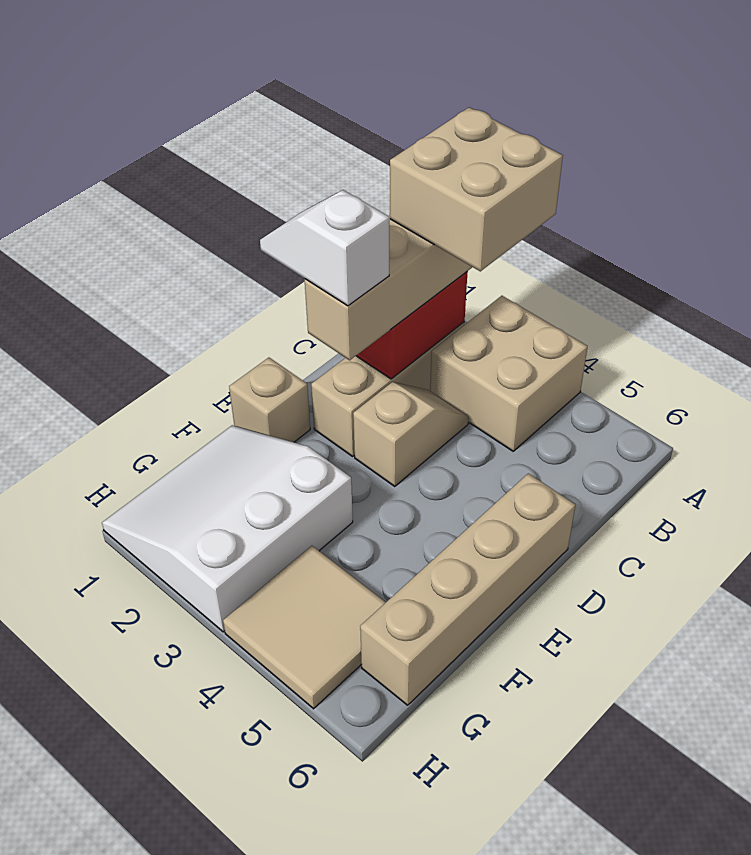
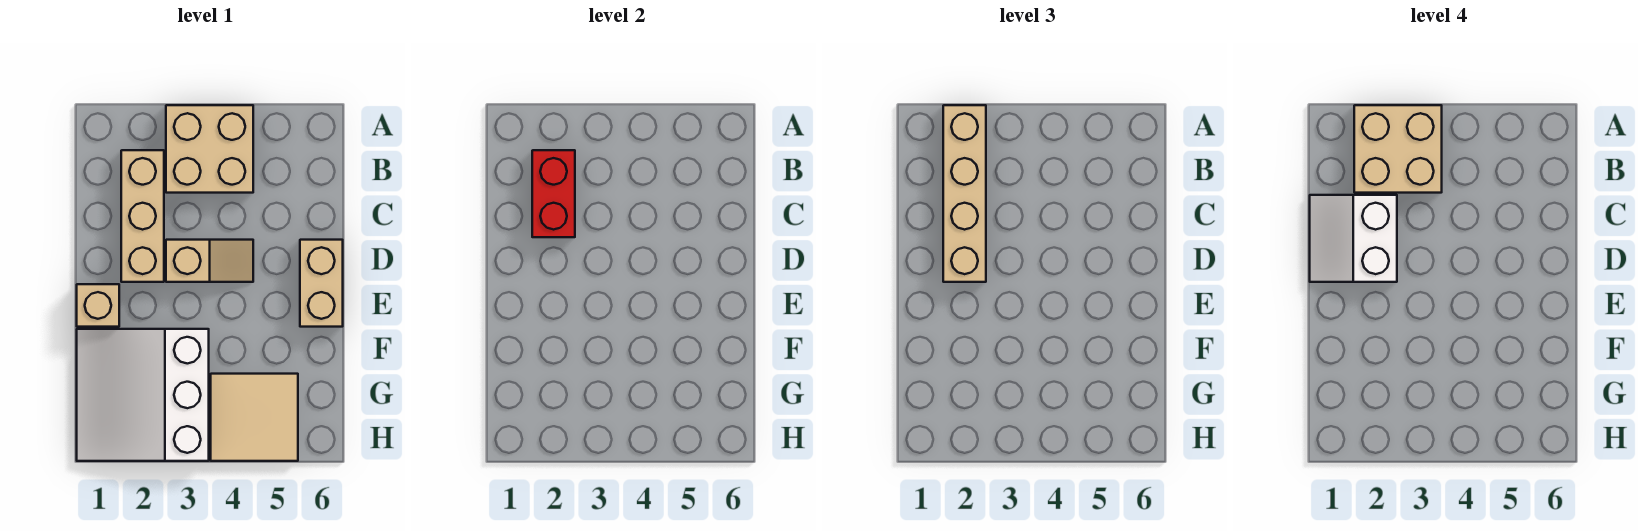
tan 1x2 slope [353,382,469,486] -> tan 1x2 slope turned to [166,240,253,282]
white 1x2 slope [260,190,389,306] -> white 2x2 slope [1310,195,1397,282]
tan 1x4 brick [360,473,575,705] -> tan 1x2 brick [300,240,343,327]

